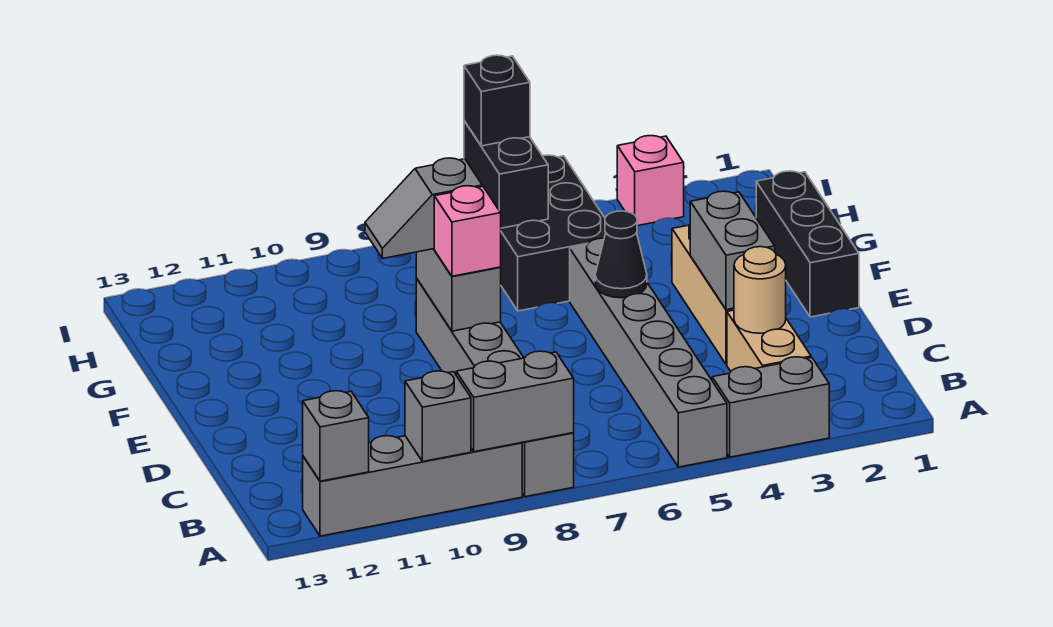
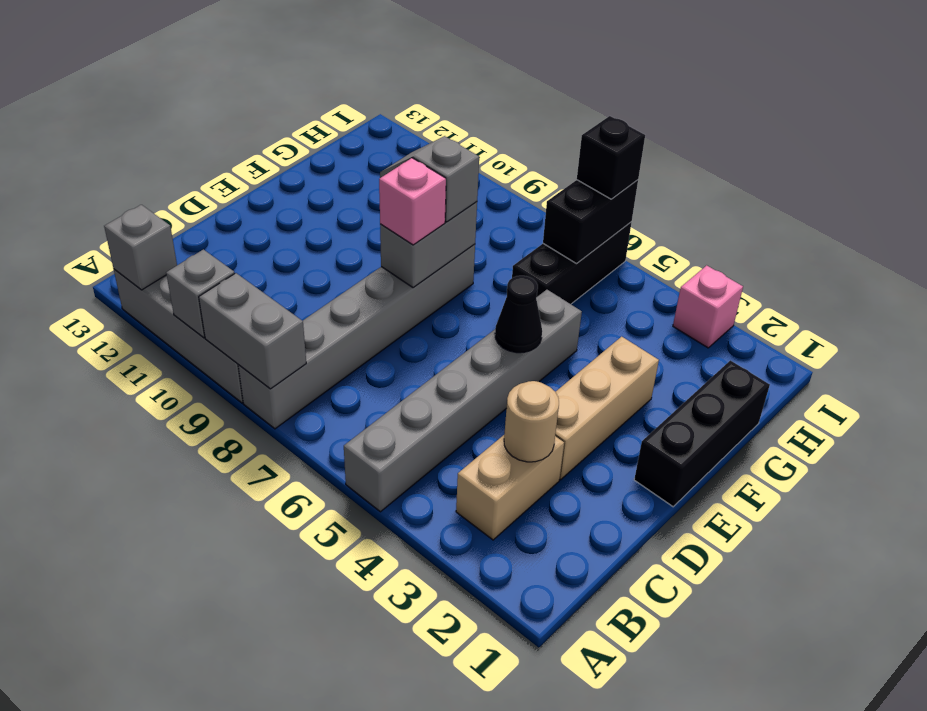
grey 1x2 brick [712,357,829,457] -> none
grey 1x2 brick [690,191,775,310] -> none
black 2x3 brick [500,155,606,311] -> black 1x3 brick [512,222,632,304]

